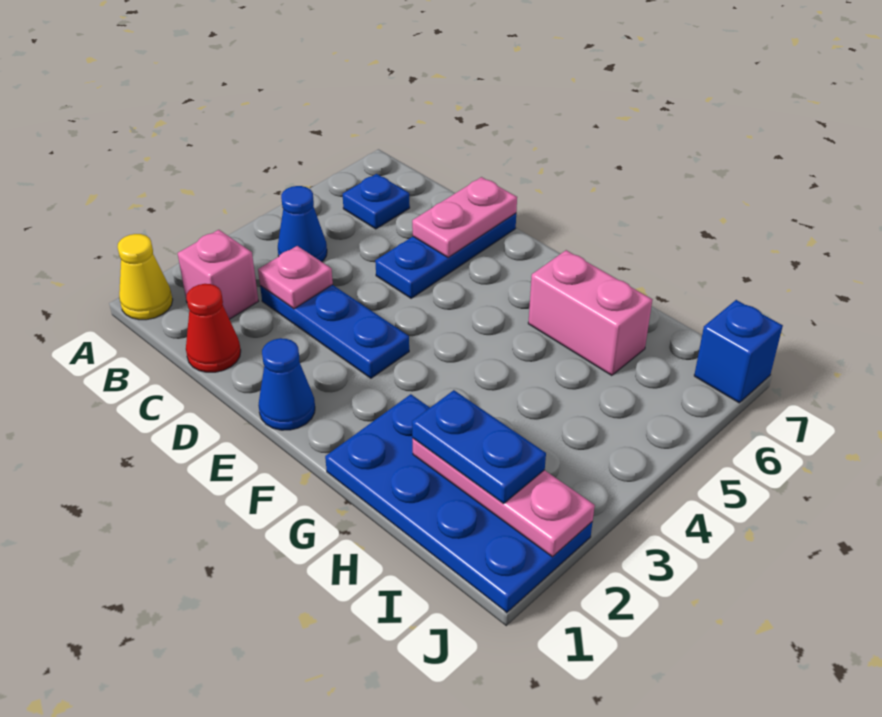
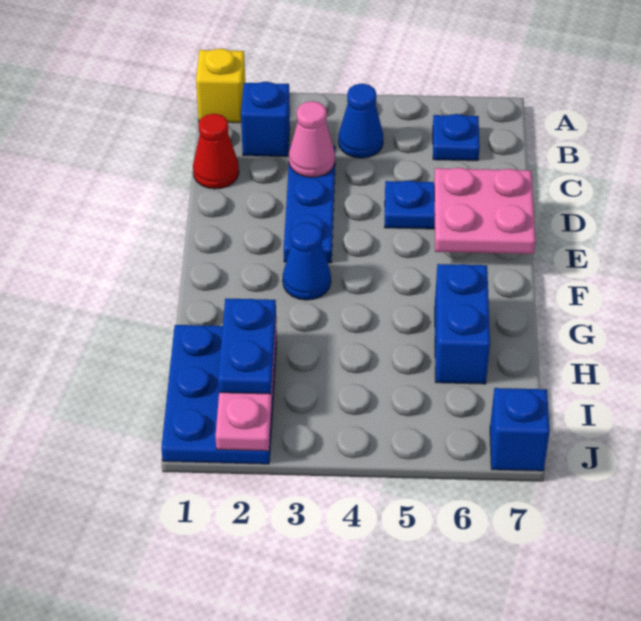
yellow 1x1 cone [118,234,173,320] -> yellow 1x1 brick [196,48,245,123]
pink 1x1 brick [178,230,258,319] -> blue 1x1 brick [241,81,290,157]
pink 1x1 plate [258,246,333,309] -> pink 1x1 cone [289,101,335,177]
pink 1x2 plate [412,177,517,258] -> pink 2x2 plate [434,168,536,254]
blue 1x1 cone [258,338,315,430] -> blue 1x1 cone moved to [283,222,331,300]
blue 2x4 plate [325,394,592,613] -> blue 2x3 plate [161,325,277,464]
pink 1x2 brick [528,250,652,376] -> blue 1x2 brick [435,264,490,384]

